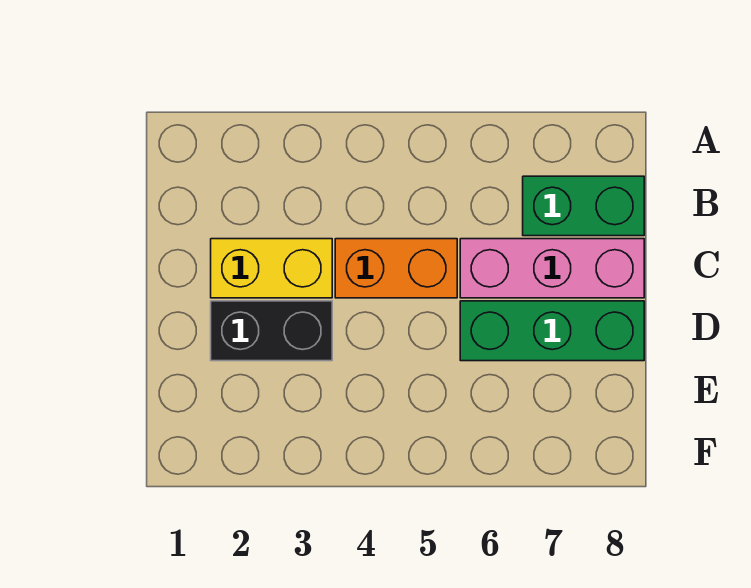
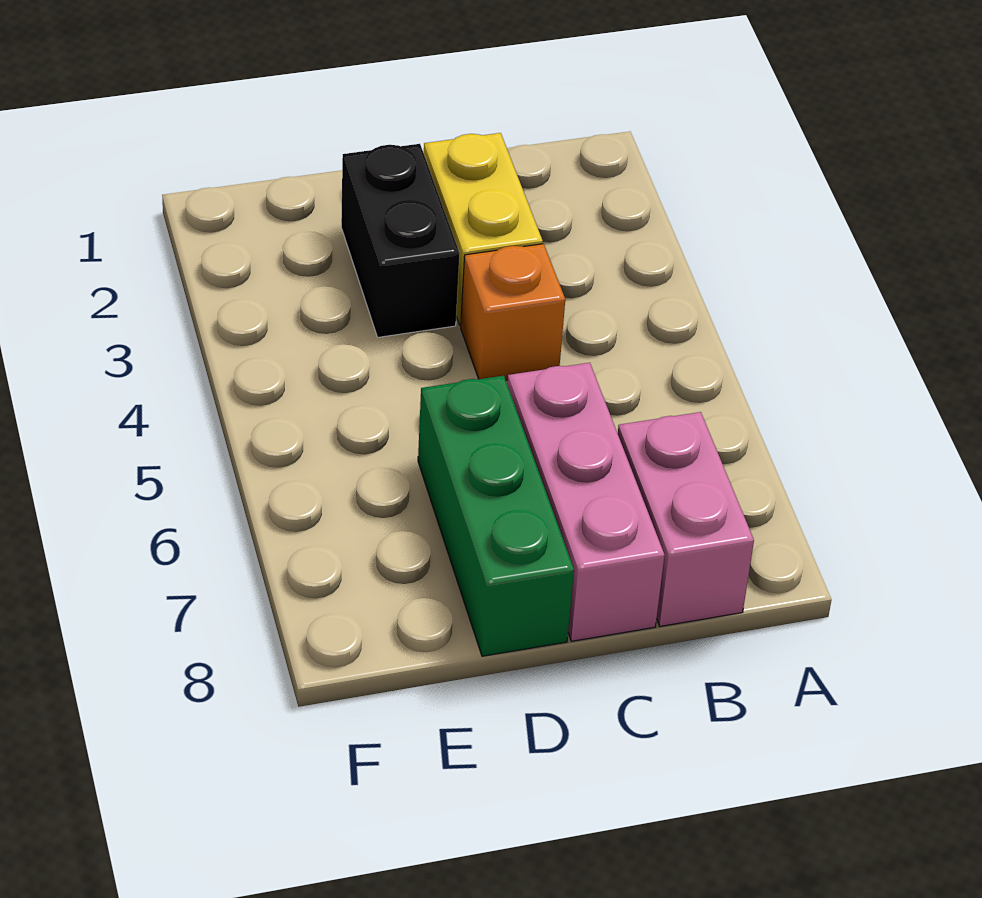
green 1x2 brick [523,176,644,236] -> pink 1x2 brick [618,412,754,626]
orange 1x2 brick [335,239,457,298] -> orange 1x1 brick [461,244,565,380]

